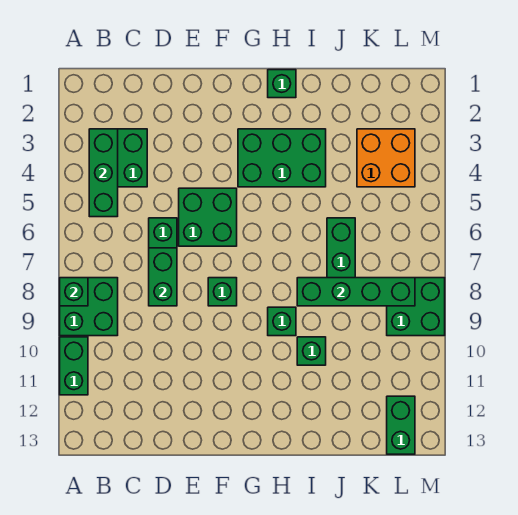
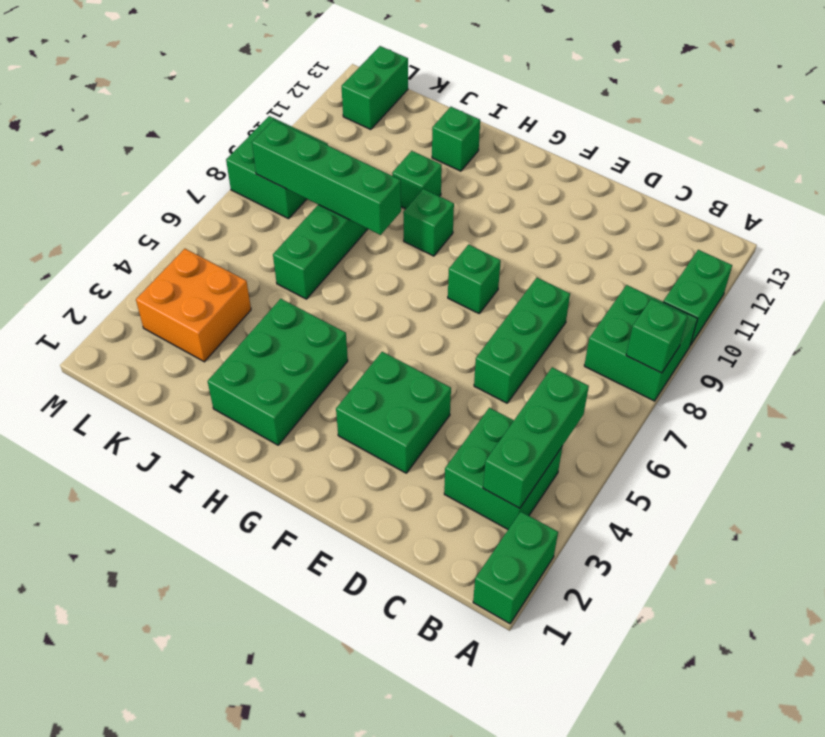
green 1x2 brick [149,248,177,306] -> green 1x2 brick moved to [473,512,558,624]
green 2x2 brick [179,188,237,246] -> green 2x2 brick moved to [336,352,451,473]
green 2x3 brick [238,129,326,187] -> green 2x3 brick turned to [208,299,348,445]
green 1x1 brick [268,70,296,98] -> green 1x1 brick moved to [432,107,480,171]

